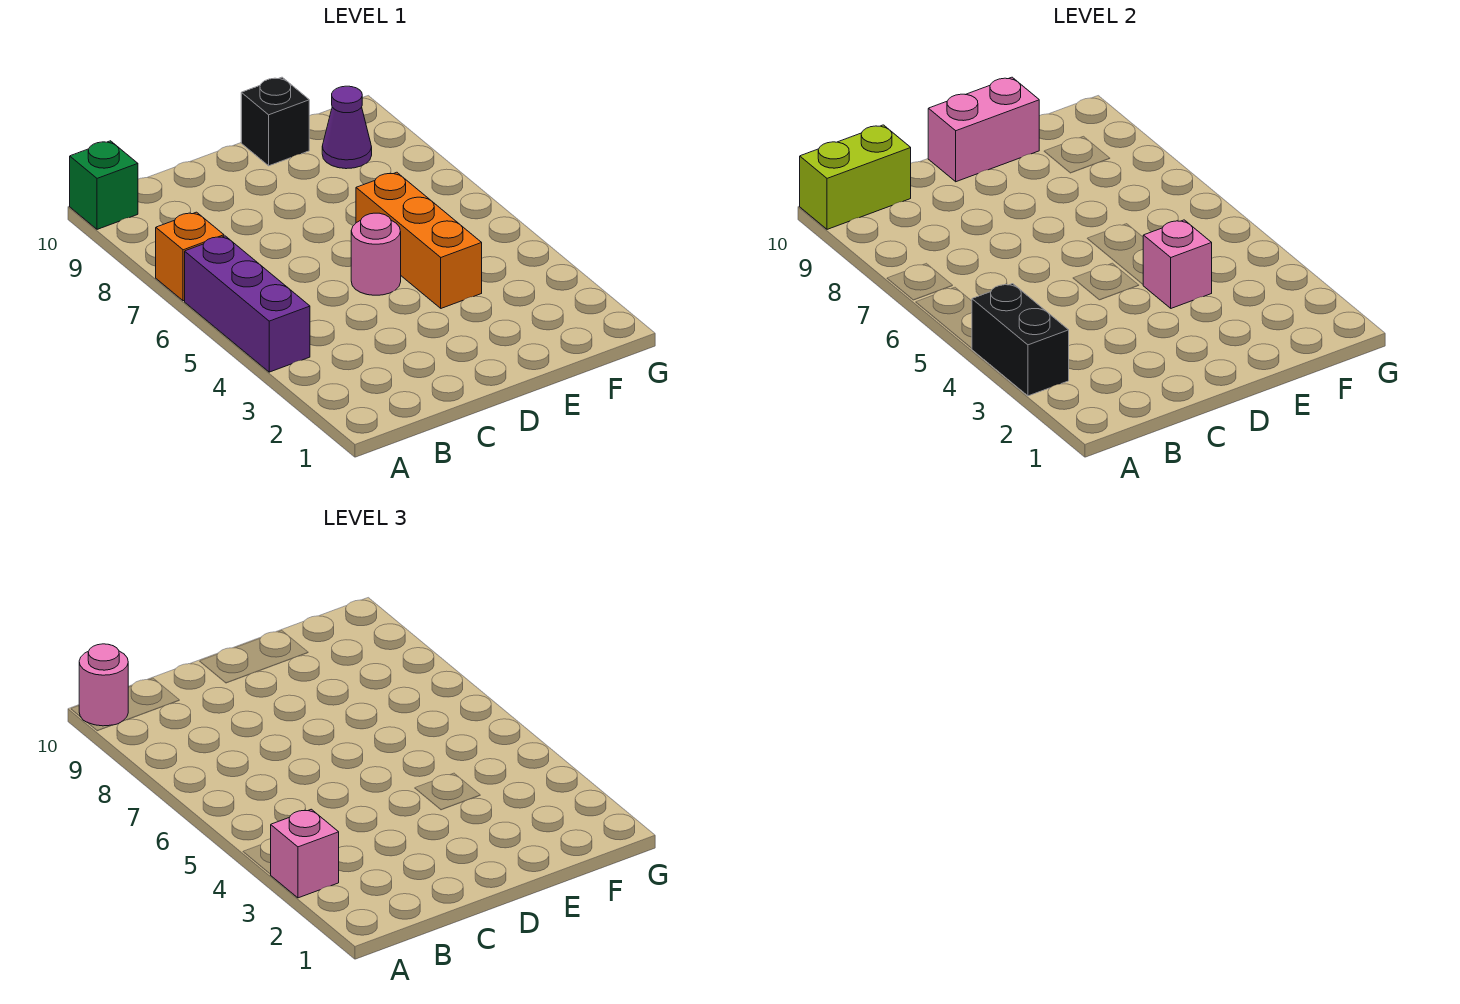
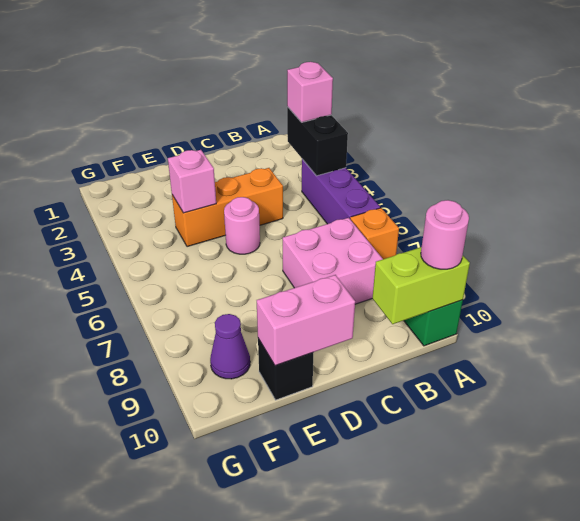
none -> pink 2x2 brick [283,218,383,304]
orange 1x3 brick [356,172,482,308] -> orange 1x3 brick turned to [172,168,283,247]

